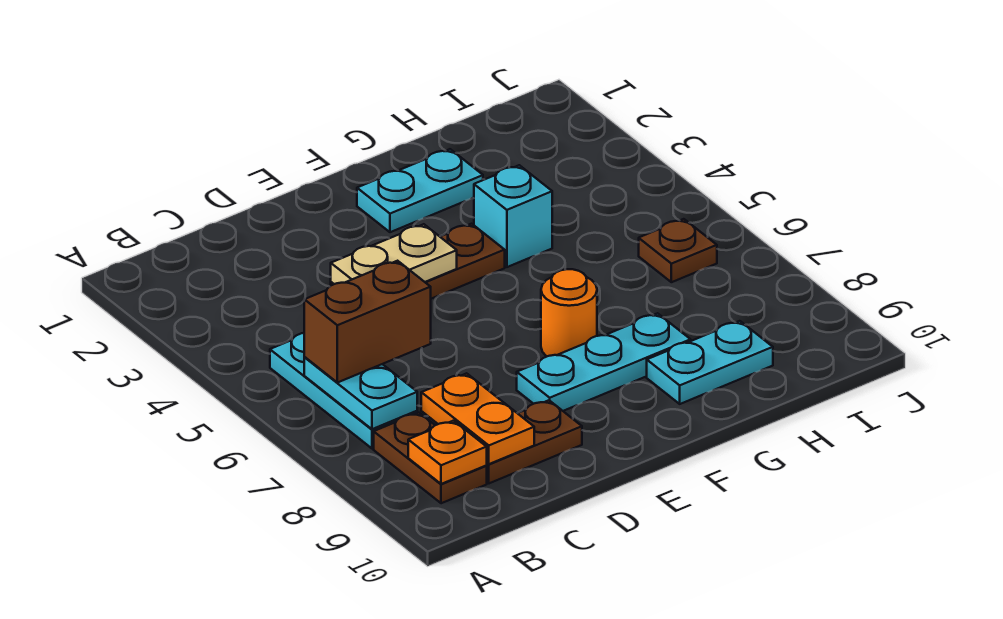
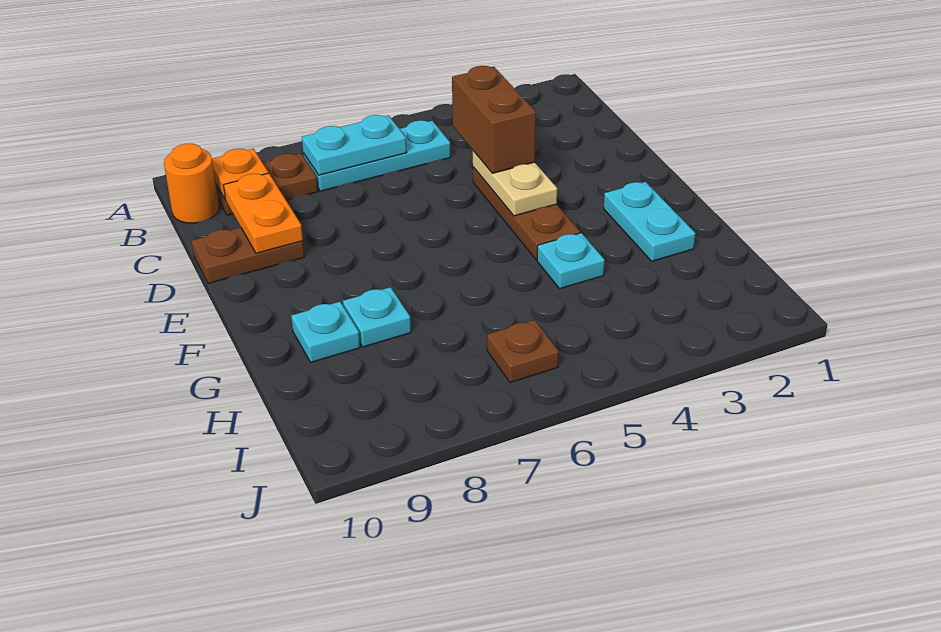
brown 1x2 brick [304,261,431,383] -> brown 1x2 brick moved to [452,66,536,173]
orange 1x2 plate [421,373,534,464] -> orange 1x2 plate turned to [224,173,303,253]
brown 1x2 plate [486,400,582,483] -> brown 1x2 plate turned to [192,228,305,284]
cyan 1x3 plate [517,313,691,411] -> cyan 1x1 plate [343,287,411,347]
orange 1x1 round brick [541,269,597,356] -> orange 1x1 round brick moved to [164,144,219,223]
cyan 1x1 brick [474,165,552,267] -> cyan 1x1 plate [537,233,605,289]
cyan 1x2 plate [647,321,773,404] -> cyan 1x1 plate [291,302,360,362]

